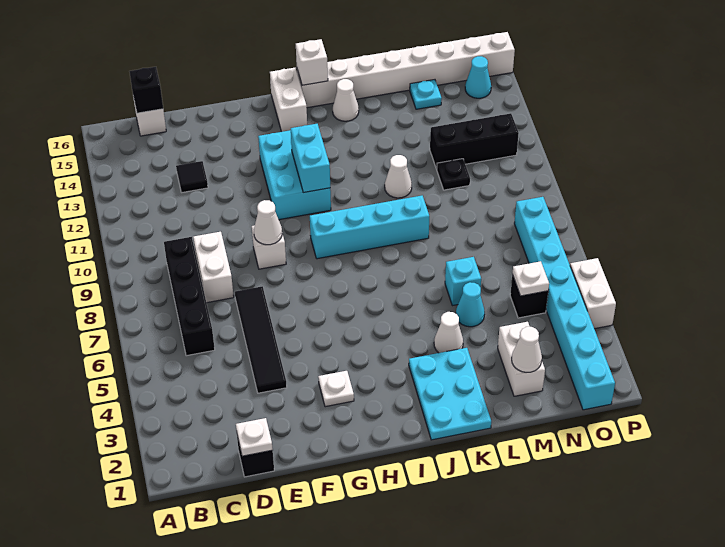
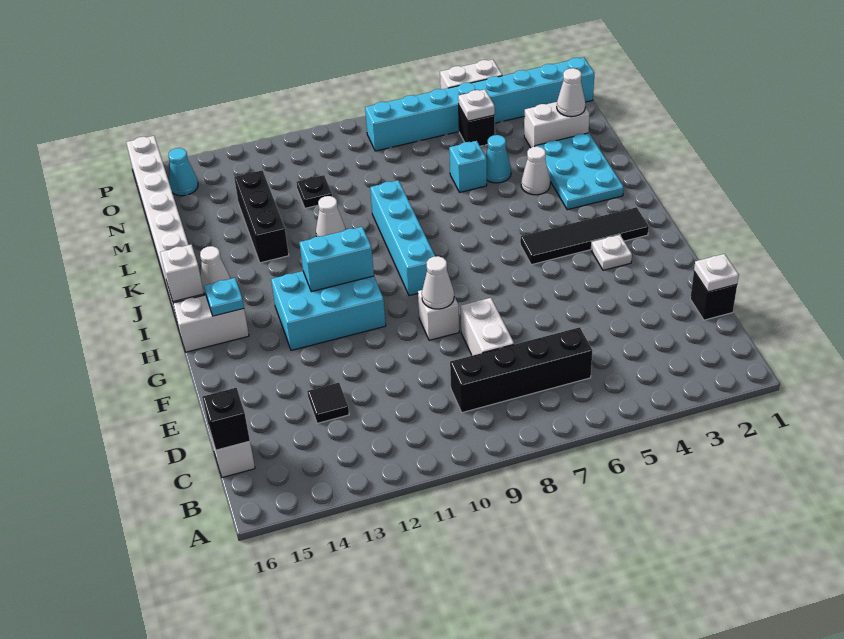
white 1x2 brick [193,232,234,303] -> white 1x2 brick turned to [461,298,514,356]
black 1x4 tile [235,286,287,393] -> black 1x4 tile moved to [520,207,649,265]
cyan 2x3 plate [409,348,491,440] -> cyan 2x3 plate turned to [535,133,624,210]
black 1x3 brick [430,113,519,169] -> black 1x3 brick moved to [234,170,289,263]
cyan 1x1 plate [410,80,442,109] -> cyan 1x1 plate moved to [204,278,244,316]

